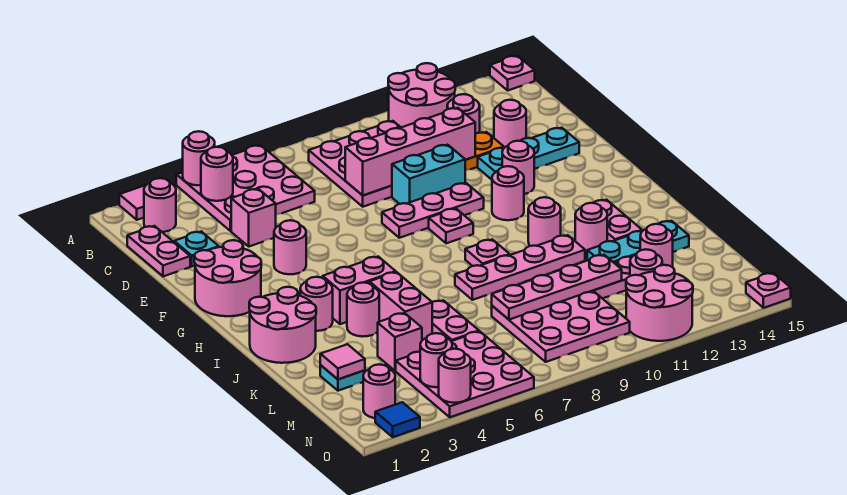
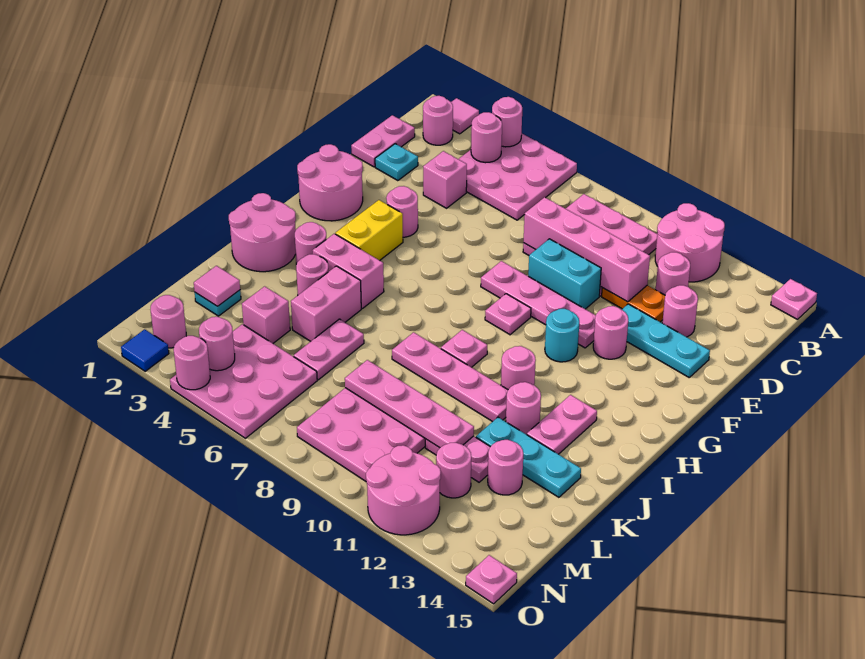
pink 1x3 plate [382,183,484,238] -> pink 1x4 plate [481,261,596,348]
none -> yellow 1x2 brick [335,200,403,260]
pink 1x1 round brick [492,166,524,220] -> cyan 1x1 round brick [545,309,579,362]

